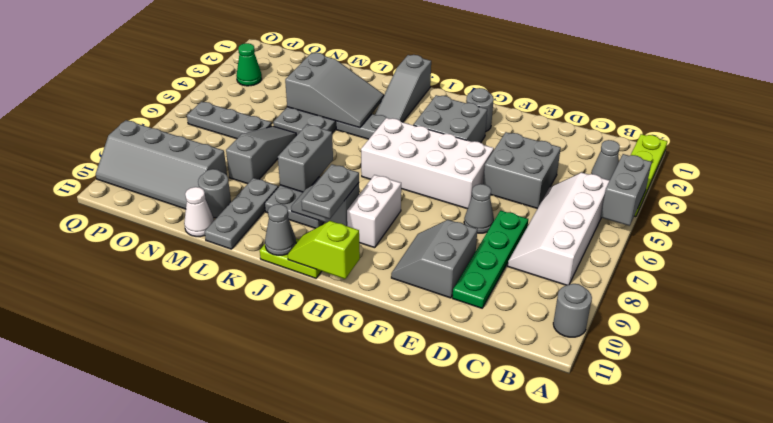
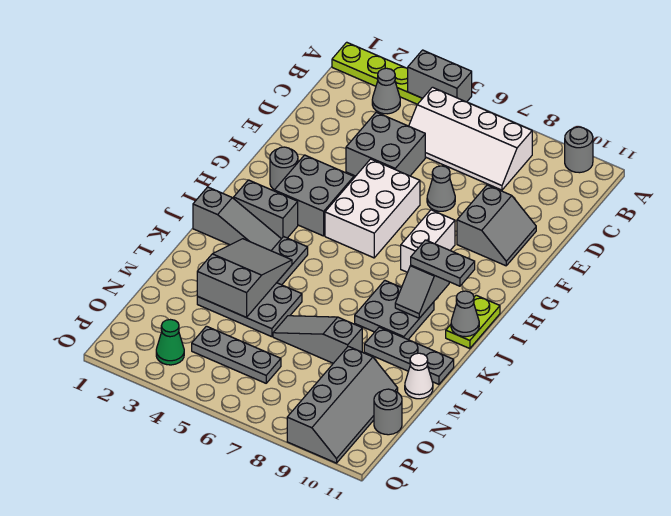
green 1x4 plate [452,211,528,308] -> none
grey 2x2 slope [391,220,477,298] -> grey 2x2 slope turned to [457,185,536,266]
white 2x4 brick [361,118,494,209] -> white 2x3 brick [325,159,420,258]
white 1x2 brick [347,175,401,248] -> white 1x2 brick turned to [401,210,455,272]
lime 1x2 slope [288,221,360,279] -> none
grey 1x2 brick [278,124,333,192] -> grey 1x2 brick moved to [234,180,298,239]
grey 1x1 round brick [198,169,231,218] -> grey 1x1 round brick moved to [374,389,402,435]
grey 1x3 plate [187,102,272,139] -> grey 1x3 plate turned to [192,326,281,383]

